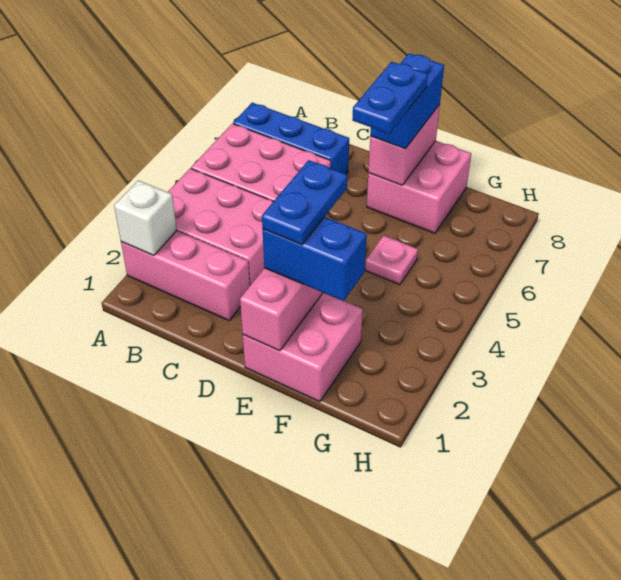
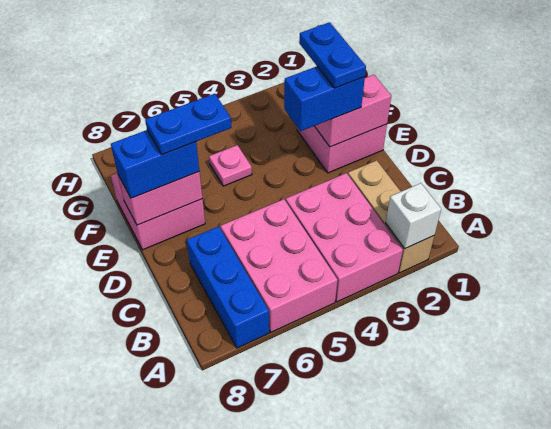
pink 1x3 brick [121,231,250,320] -> tan 1x3 brick [348,160,434,273]
blue 1x2 brick [263,217,367,301] -> blue 1x2 brick turned to [284,66,365,131]
blue 1x2 plate [262,160,347,245] -> blue 1x2 plate turned to [299,22,366,88]

